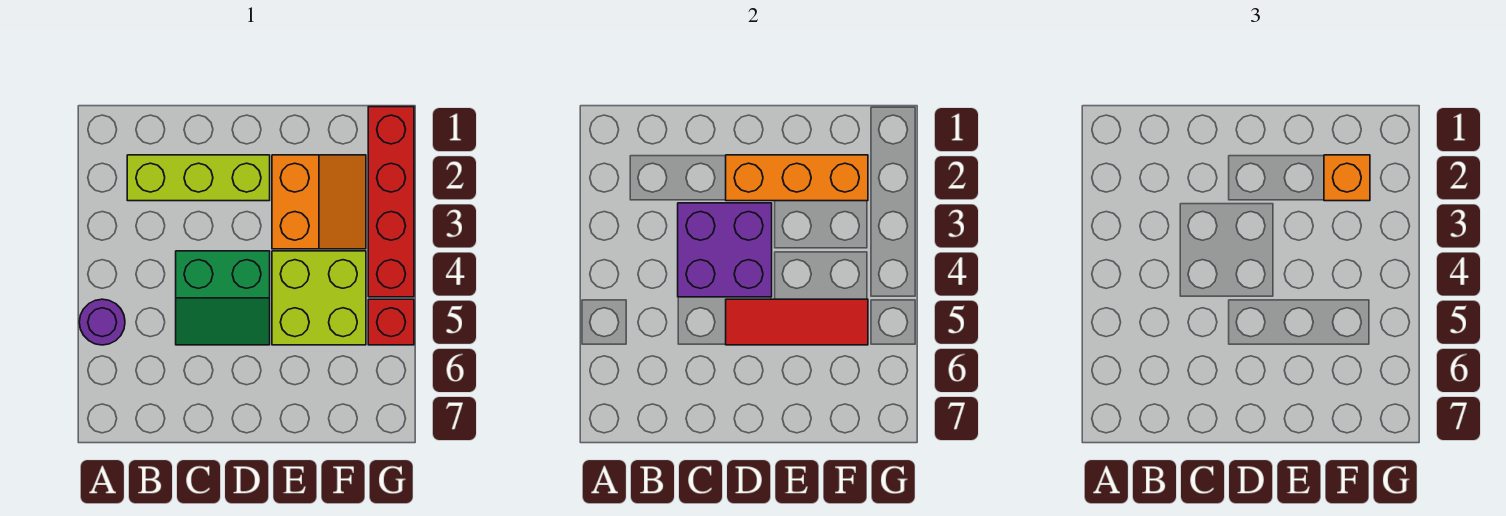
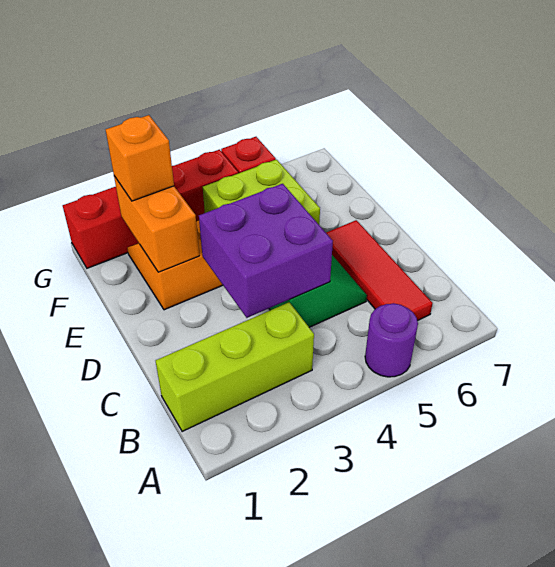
lime 1x3 brick [127,155,270,201] -> lime 1x3 brick turned to [156,302,314,431]
orange 1x3 brick [726,155,868,201] -> orange 1x2 brick [114,176,199,272]
red 1x3 tile [726,299,868,345] -> red 1x3 tile moved to [326,220,433,321]

